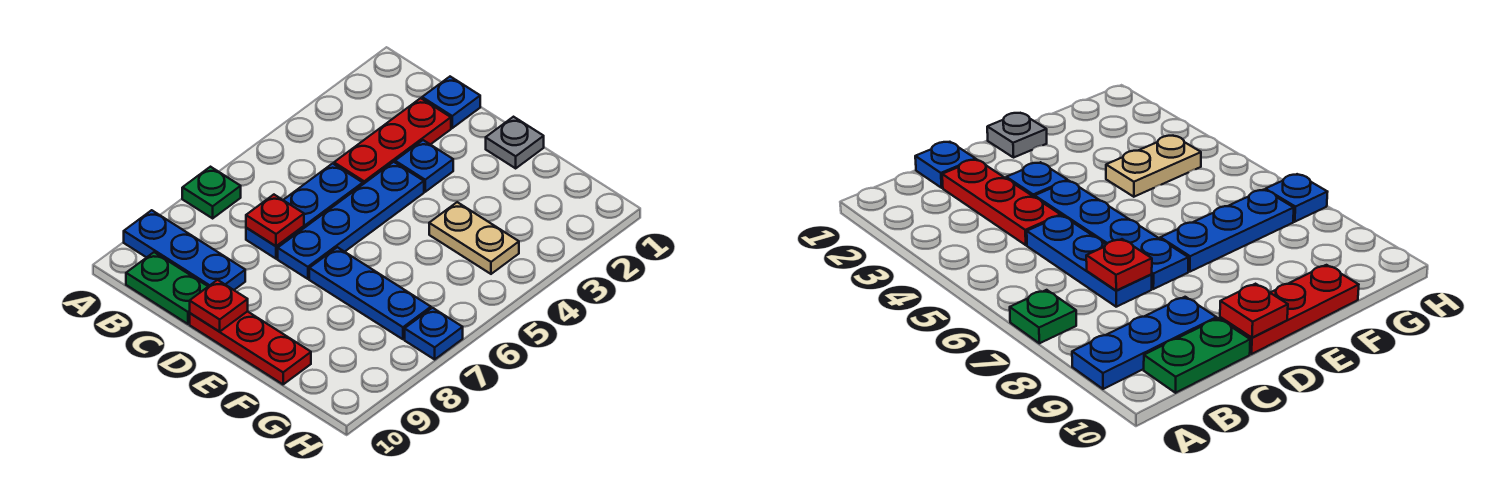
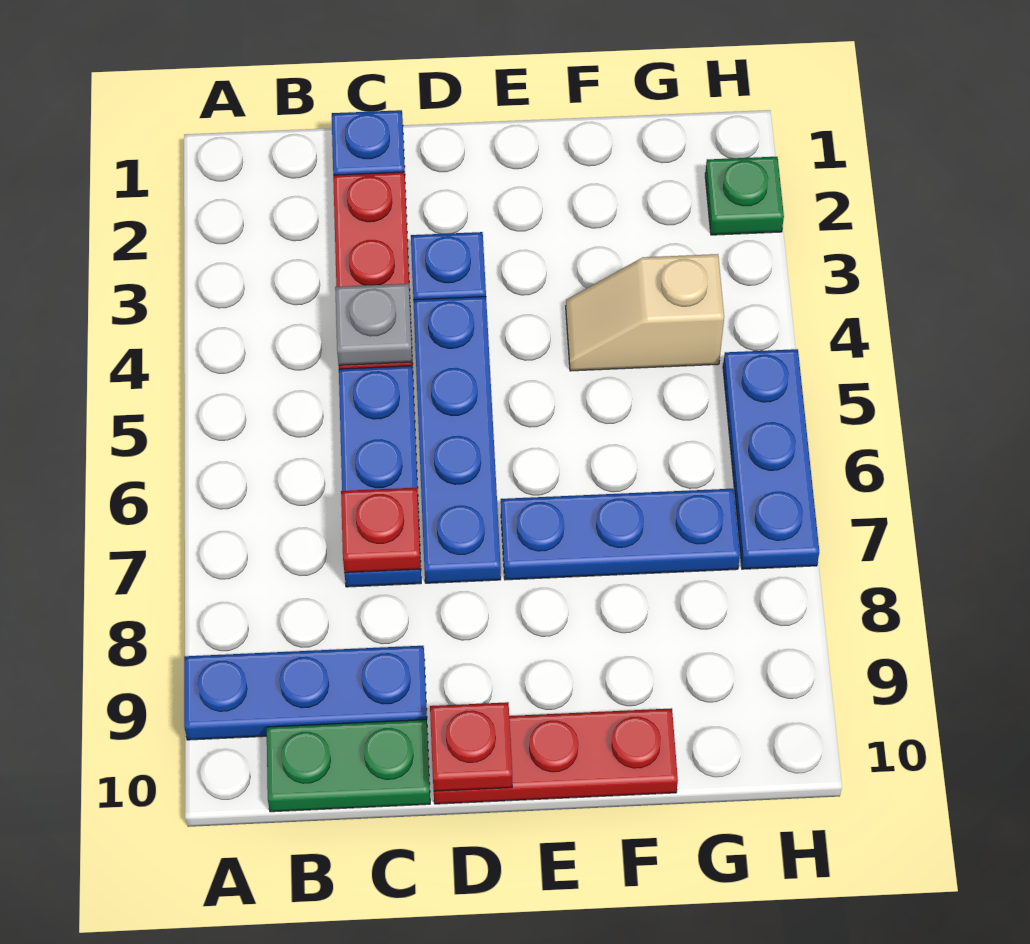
green 1x1 plate [182,167,241,218] -> green 1x1 plate moved to [705,157,784,235]
grey 1x1 plate [486,117,544,168] -> grey 1x1 plate moved to [335,284,412,365]
tan 1x2 plate [429,202,519,274] -> tan 1x2 slope [566,254,724,371]
blue 1x1 plate [405,308,463,359] -> blue 1x3 plate [723,349,819,569]

